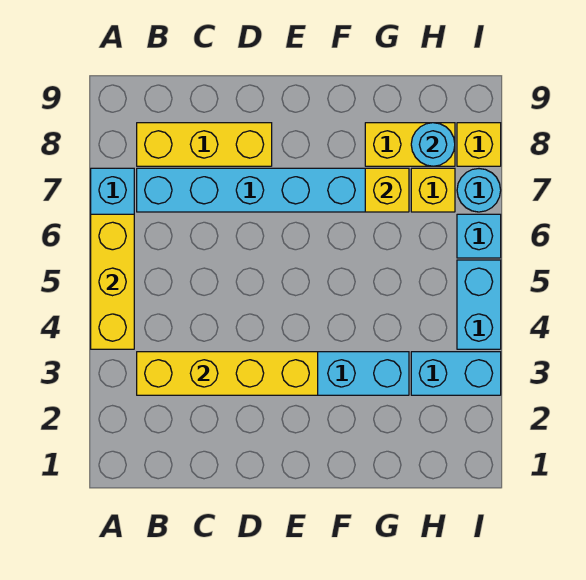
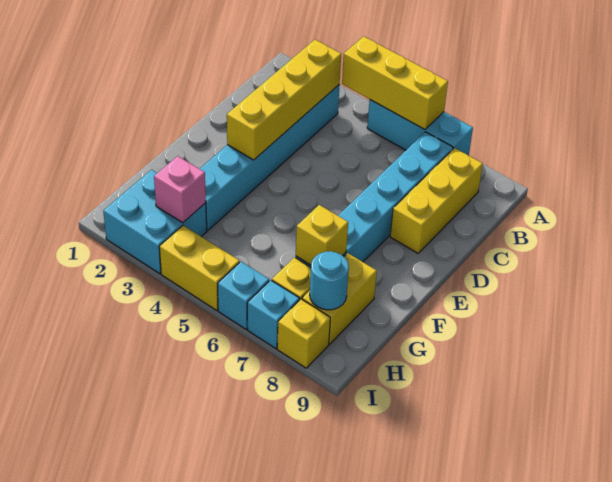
cyan 1x2 brick [411,352,501,395] -> cyan 2x2 brick [103,170,207,274]
none -> pink 1x1 brick [154,156,206,223]
cyan 1x2 brick [457,260,501,349] -> yellow 1x2 brick [159,225,240,311]
cyan 1x1 round brick [457,169,501,212] -> cyan 1x1 brick [247,280,300,349]

